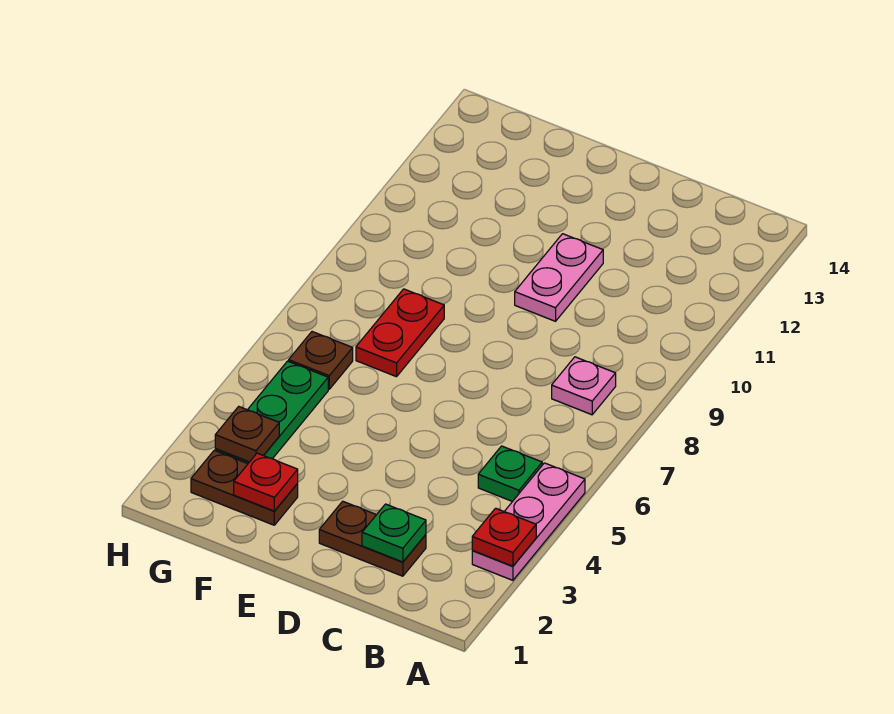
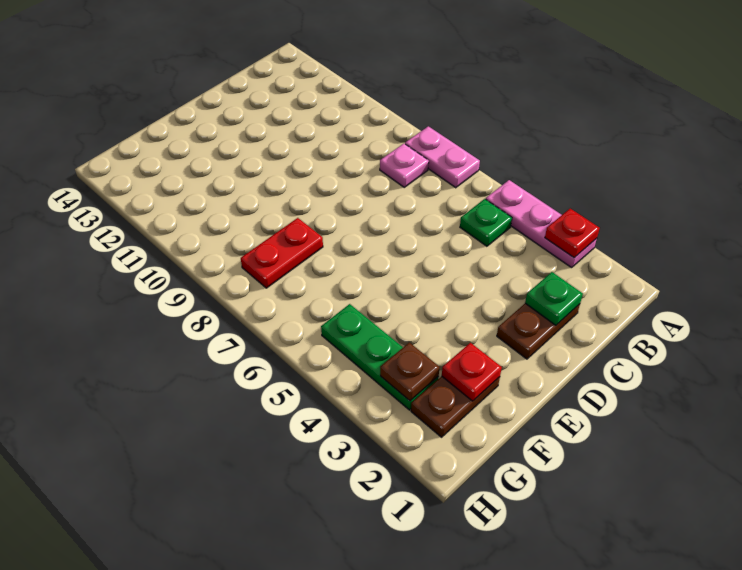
pink 1x2 plate [515,234,603,321] -> pink 1x2 plate moved to [405,126,480,188]
red 1x2 plate [356,289,444,377] -> red 1x2 plate turned to [241,218,323,288]
brown 1x1 plate [289,332,353,389] -> none

